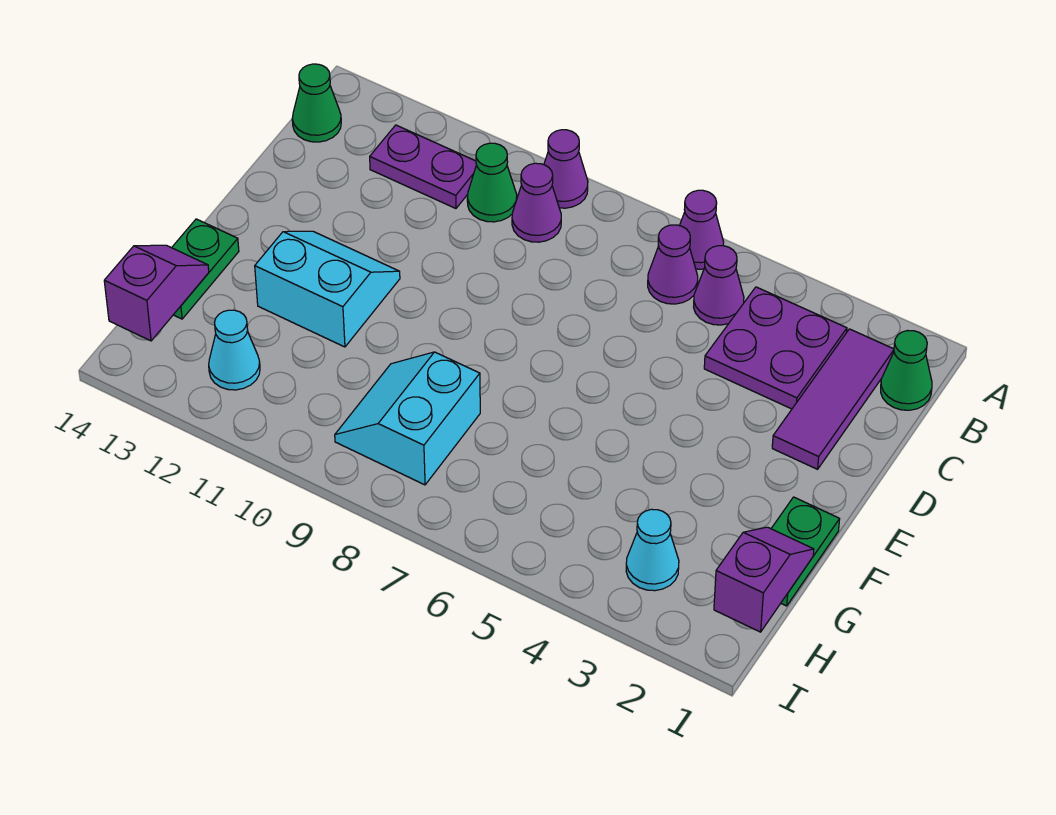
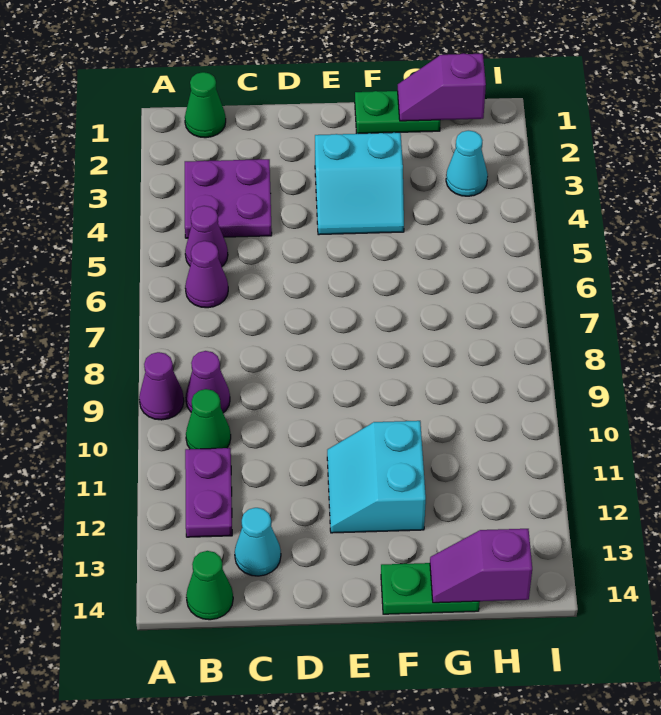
purple 1x1 cone [680,190,724,269] -> none
purple 1x3 tile [772,329,894,469] -> none
cyan 2x2 slope [335,352,480,485] -> cyan 2x2 slope moved to [315,133,404,235]
cyan 1x1 cone [209,310,260,390] -> cyan 1x1 cone moved to [235,508,281,576]

